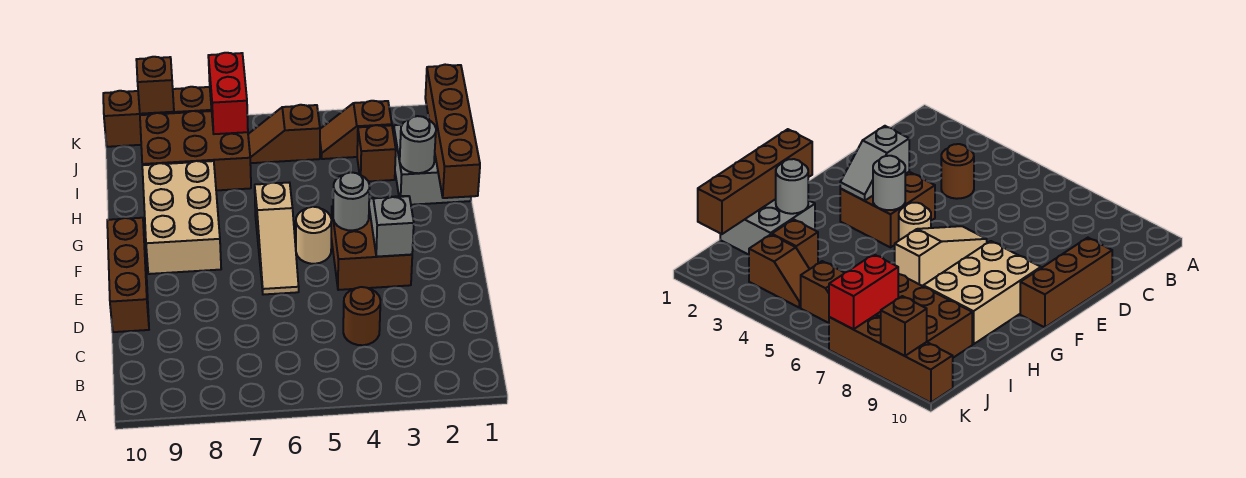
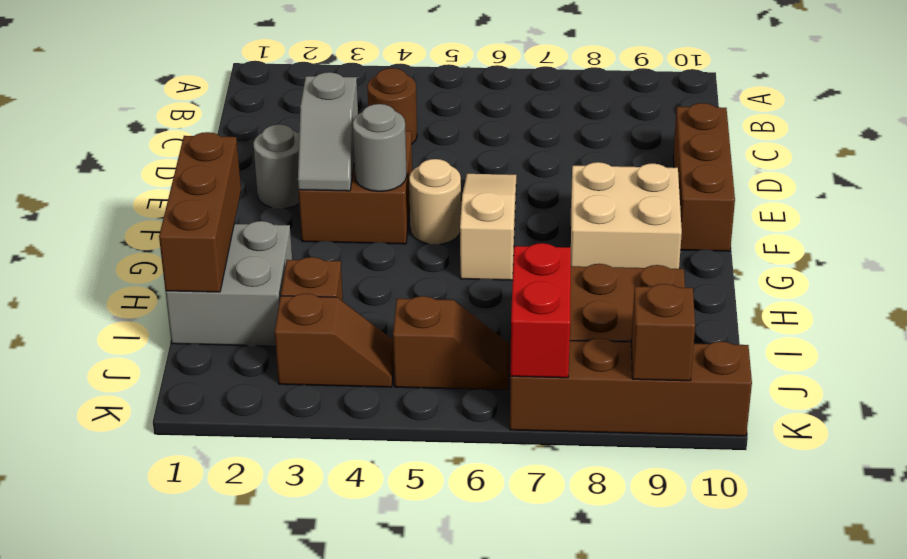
tan 2x3 brick [142,161,221,274] -> tan 2x2 brick [570,162,682,269]
brown 1x4 brick [425,65,480,198] -> brown 1x3 brick [159,132,241,292]
grey 1x1 round brick [400,116,436,173] -> grey 1x1 round brick moved to [253,125,299,208]

